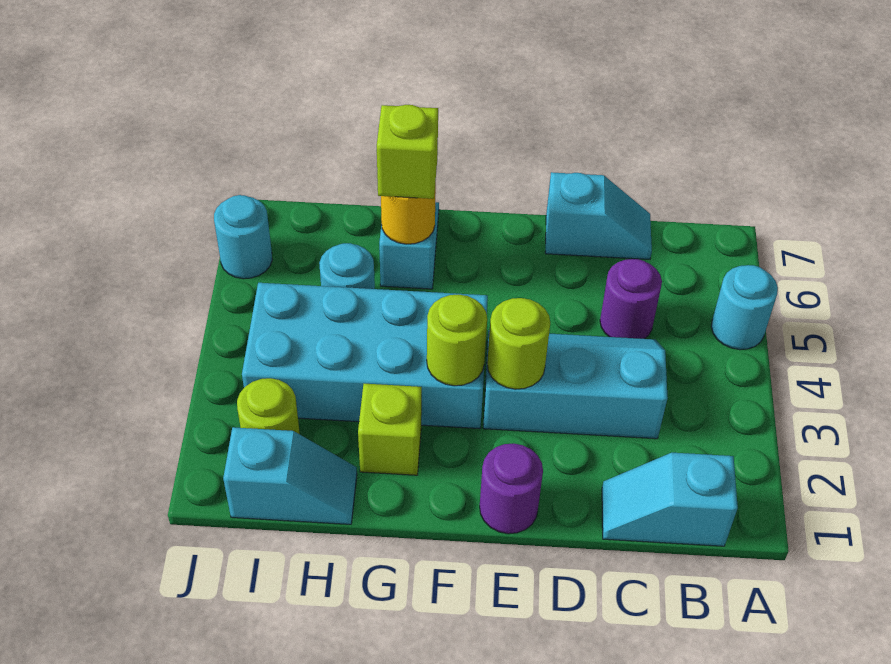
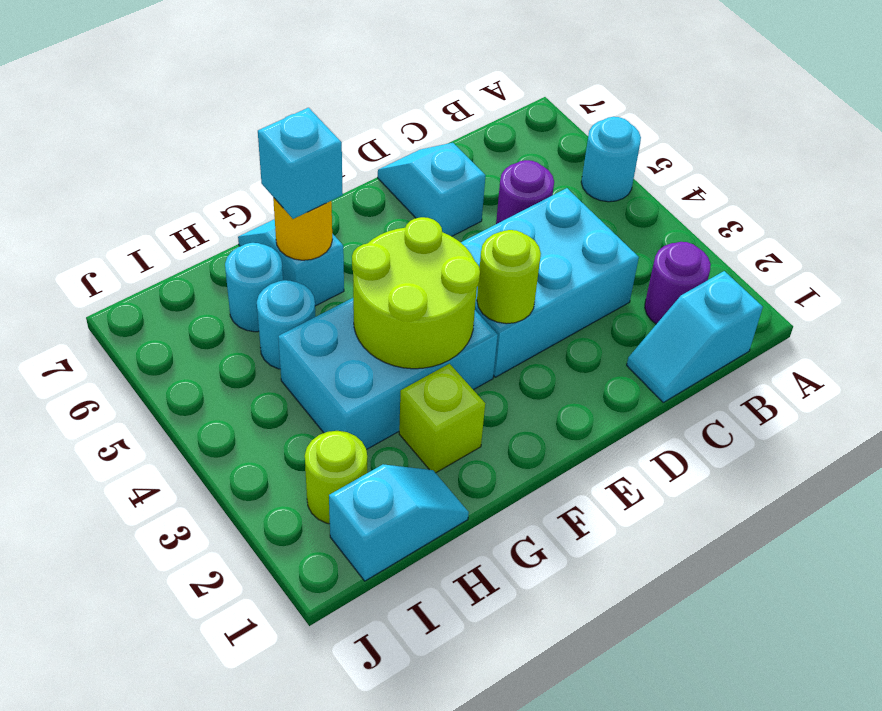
cyan 2x3 slope [483,330,668,439] -> cyan 2x3 brick [461,188,639,377]
cyan 1x2 slope [545,172,652,259] -> cyan 1x2 slope turned to [378,143,486,236]
purple 1x1 round brick [480,443,543,534] -> purple 1x1 round brick moved to [645,242,711,324]
cyan 2x4 brick [242,283,488,429] -> cyan 2x3 brick [278,298,498,450]
lime 1x1 round brick [427,295,487,386] -> lime 2x2 round brick [352,217,480,369]
lime 1x1 brick [377,105,438,199] -> cyan 1x1 brick [258,108,343,219]
cyan 1x1 round brick [214,195,272,279] -> cyan 1x1 round brick moved to [225,243,283,332]

